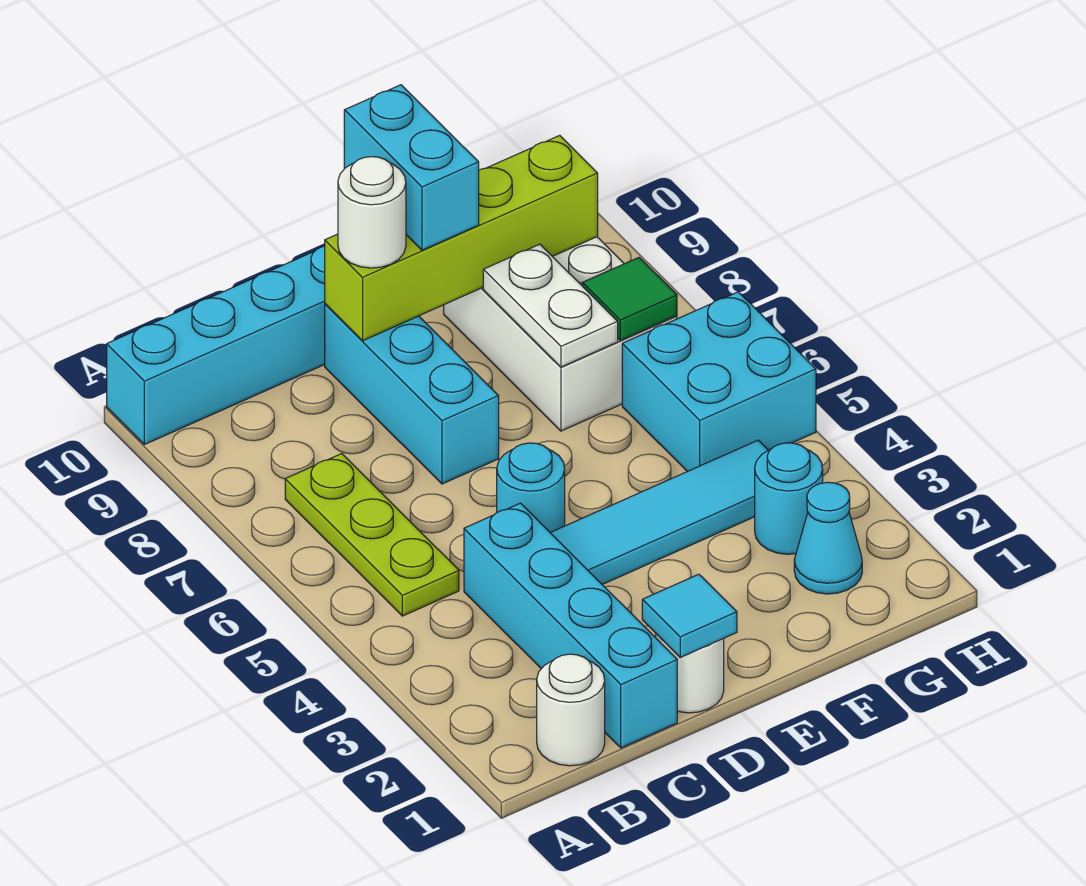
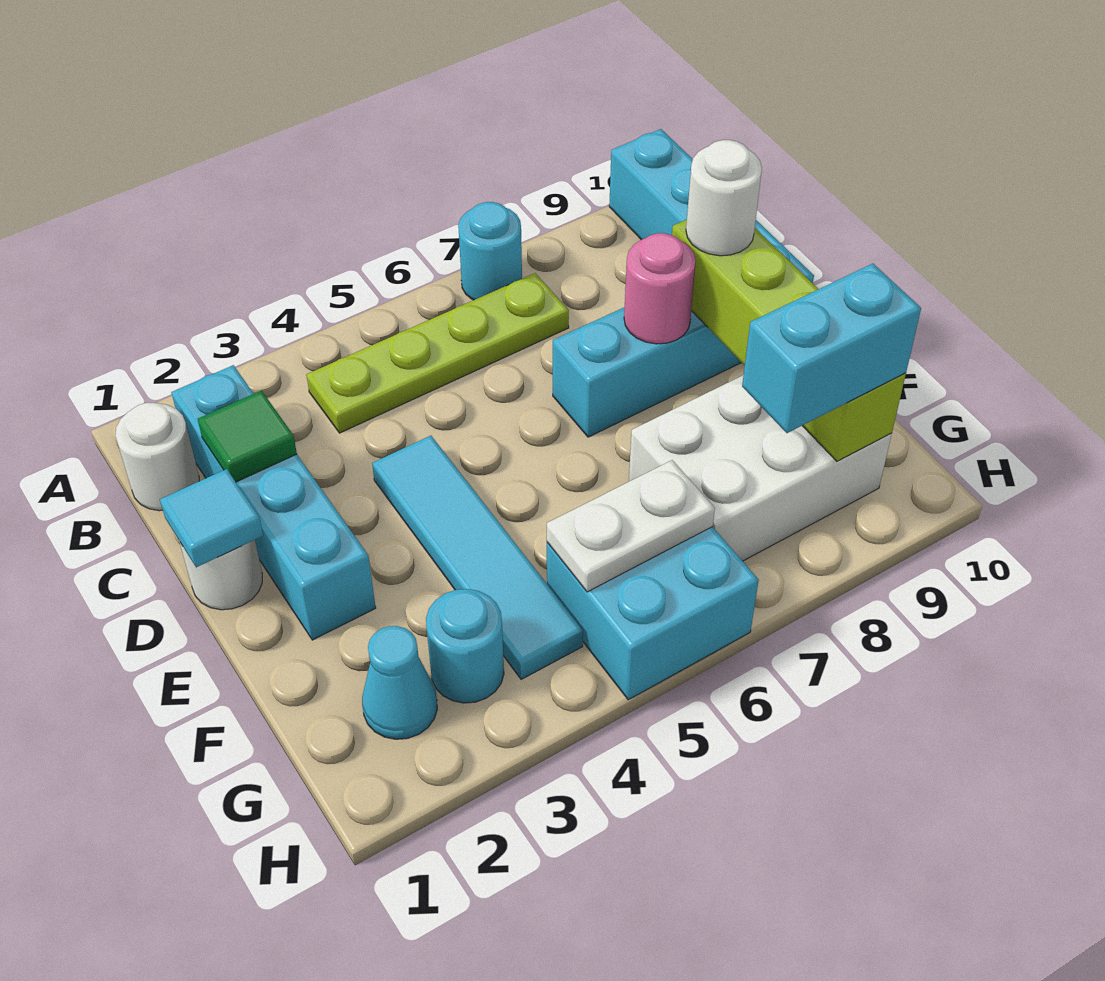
lime 1x3 plate [285,454,459,616] -> lime 1x4 plate [306,273,569,433]
cyan 1x4 brick [464,503,677,748] -> cyan 1x4 brick turned to [171,365,376,640]
cyan 1x1 round brick [497,443,565,532] -> cyan 1x1 round brick moved to [458,202,522,300]
none -> pink 1x1 round brick [624,233,696,344]
cyan 1x2 brick [344,85,479,250] -> cyan 1x2 brick moved to [742,264,921,433]
white 1x2 plate [483,244,618,367] -> white 1x2 plate moved to [547,460,715,592]
green 1x1 tile [583,258,677,341] -> green 1x1 tile moved to [198,391,297,482]

